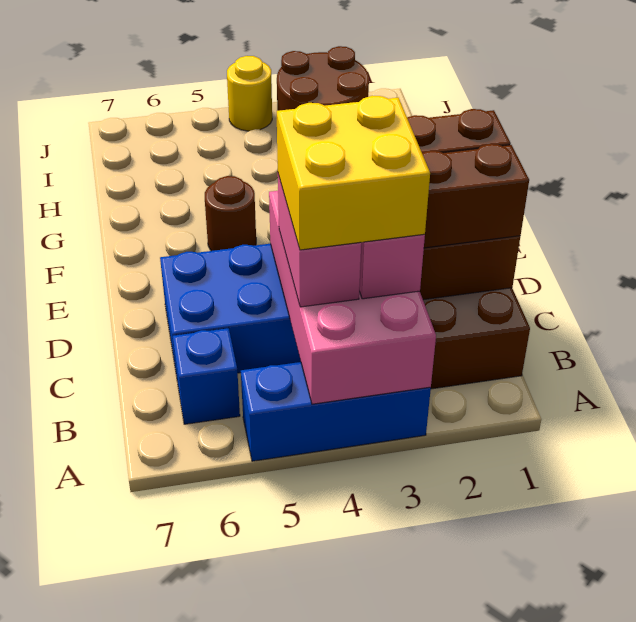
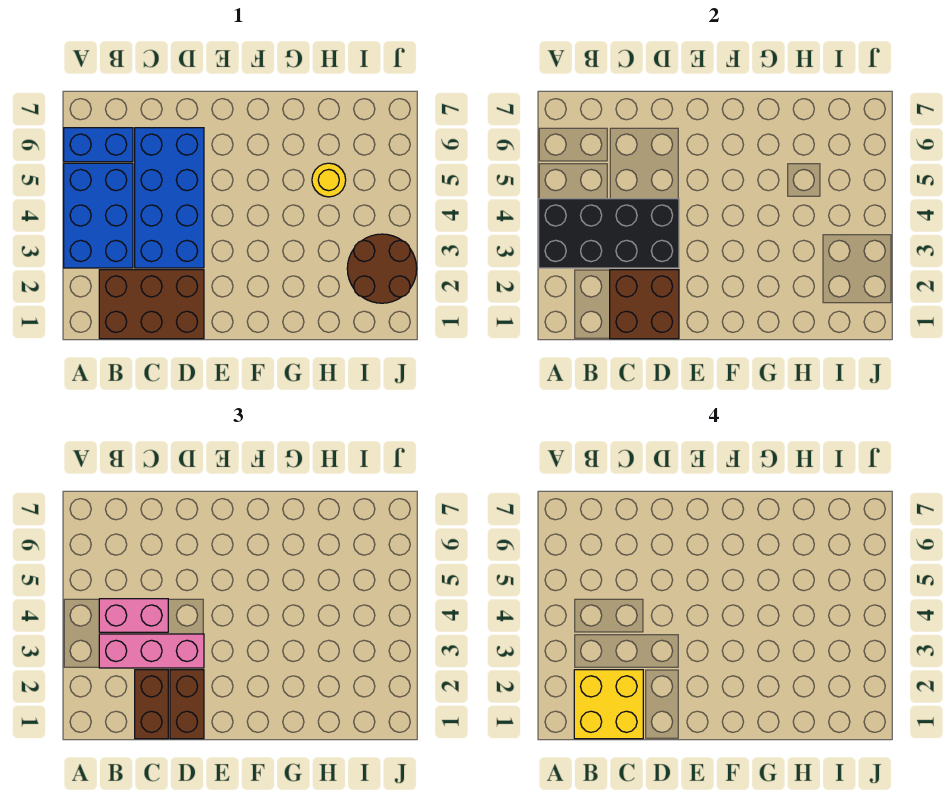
blue 1x3 brick [241,362,431,461] -> blue 2x3 brick [64,163,133,268]
pink 2x4 brick [269,191,436,404] -> black 2x4 brick [539,199,679,268]
yellow 2x2 brick [277,96,430,250] -> yellow 2x2 brick moved to [574,670,643,739]
blue 1x1 brick [173,328,240,424] -> blue 1x2 brick [64,128,133,162]
brown 1x1 round brick [205,176,256,251] -> none
yellow 1x1 round brick [227,56,272,131] -> yellow 1x1 round brick moved to [312,163,346,197]

